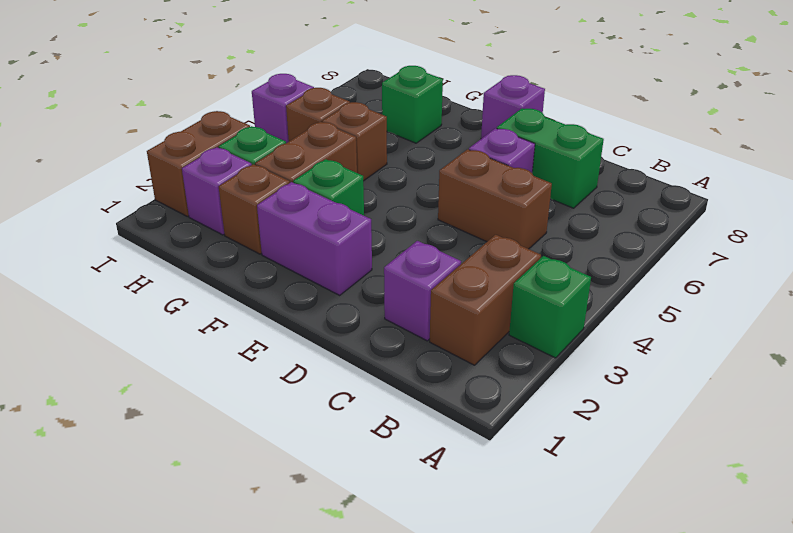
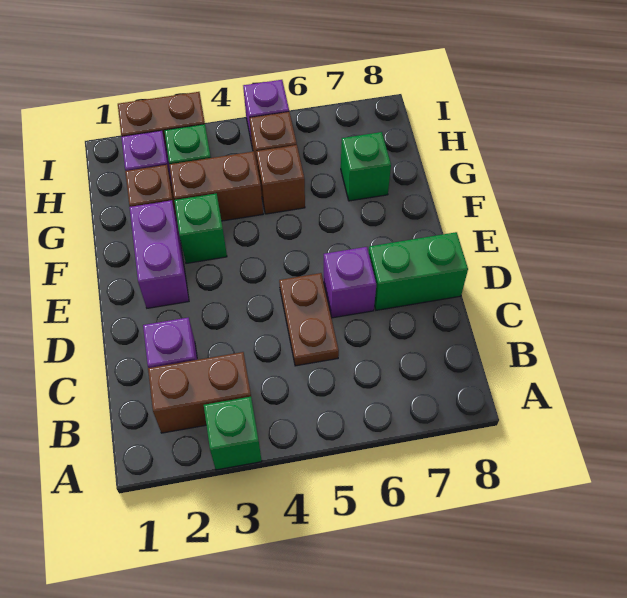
brown 1x2 brick [438,149,552,249] -> brown 1x2 plate [279,273,339,366]
green 1x2 brick [497,109,604,208] -> green 1x2 brick turned to [369,232,468,310]
purple 1x1 brick [481,75,545,139] -> none

